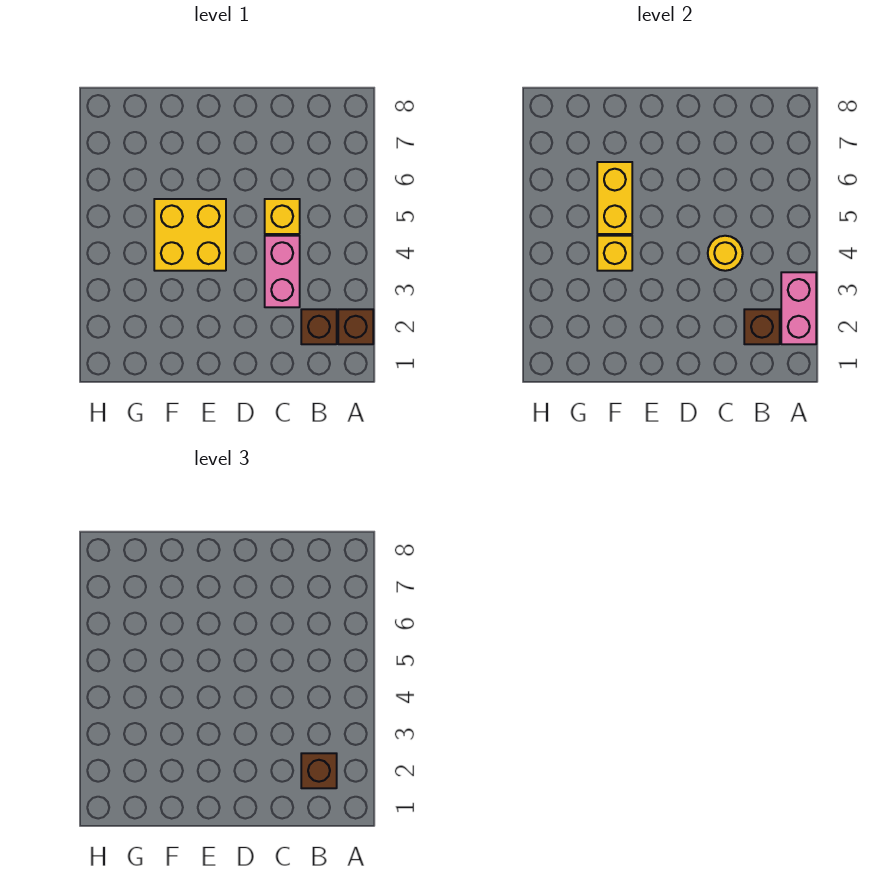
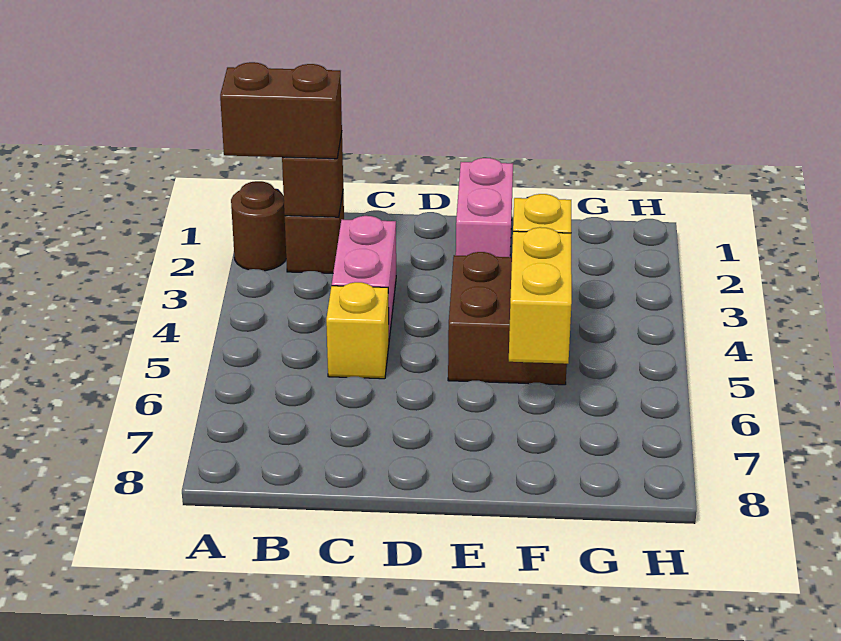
brown 1x1 brick [338,309,373,344] -> brown 1x1 round brick [231,181,286,271]
pink 1x2 brick [781,272,816,344] -> pink 1x2 brick moved to [456,158,513,257]
brown 1x1 brick [301,753,337,788] -> brown 1x2 brick [220,62,342,159]
yellow 1x1 round brick [708,236,743,271] -> none
yellow 2x2 brick [154,199,226,271] -> brown 2x2 brick [448,252,567,385]

